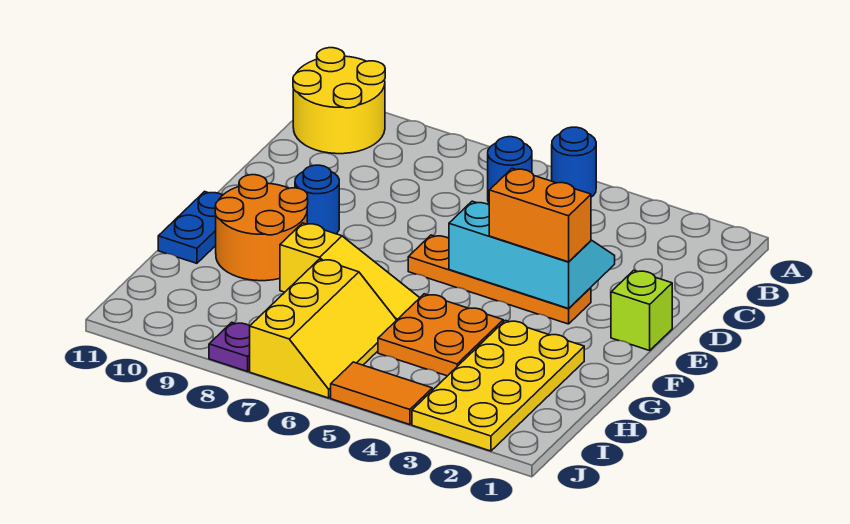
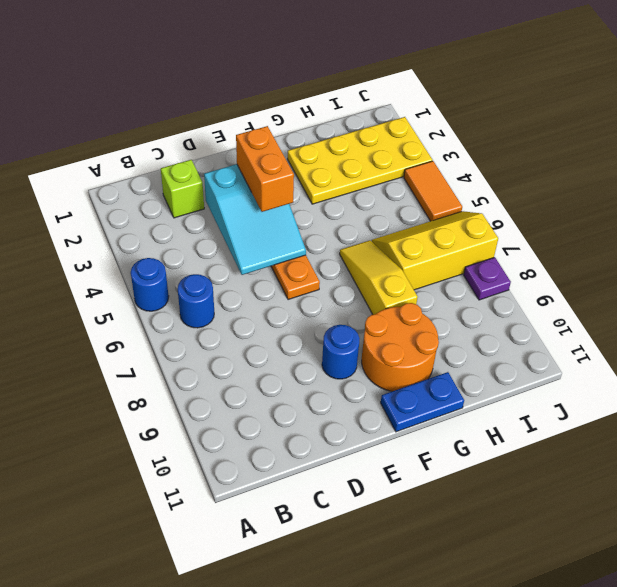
yellow 2x2 round brick [293,48,385,154] -> none
cyan 2x3 slope [449,201,615,308] -> cyan 2x3 slope turned to [204,164,306,275]
lime 1x1 brick [611,270,672,351] -> lime 1x1 brick moved to [161,160,204,218]
orange 2x2 plate [378,294,503,376] -> none

